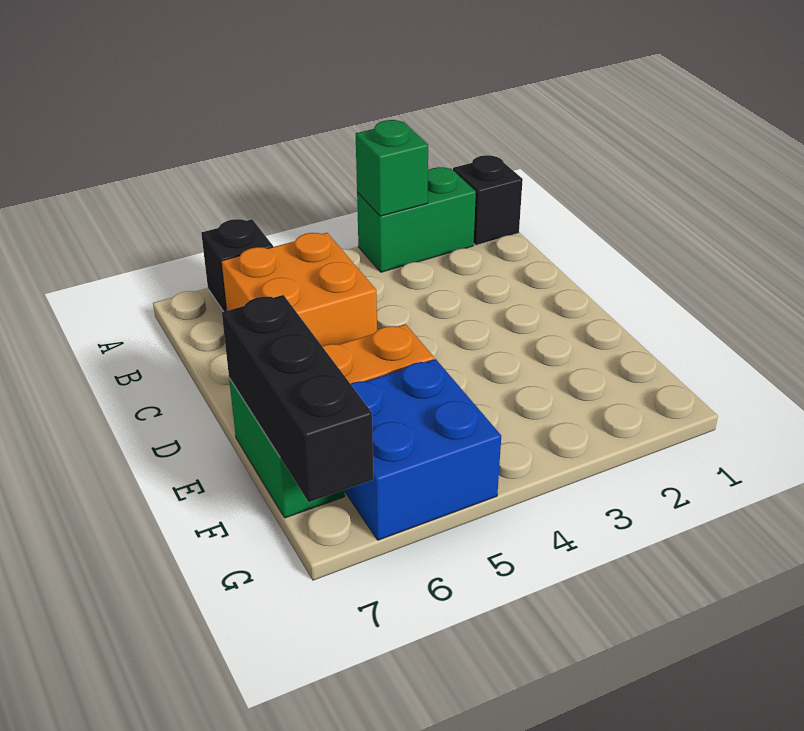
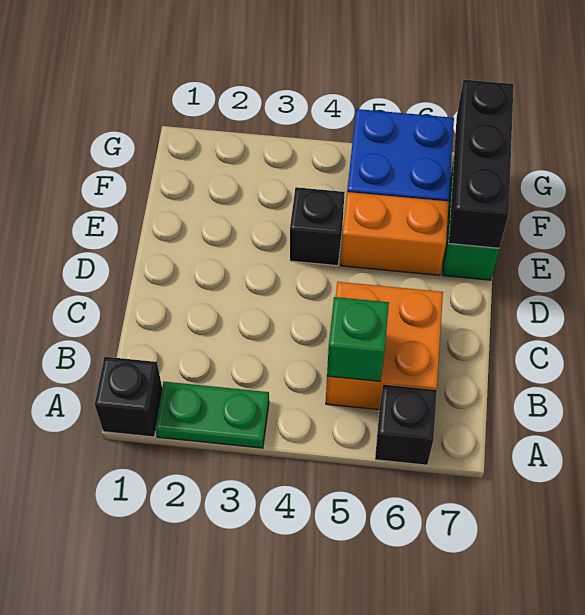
green 1x2 brick [357,167,476,272] -> green 1x2 plate [155,382,269,448]
green 1x1 brick [356,120,428,216] -> green 1x1 brick moved to [327,297,389,381]
none -> black 1x1 brick [290,187,345,266]

